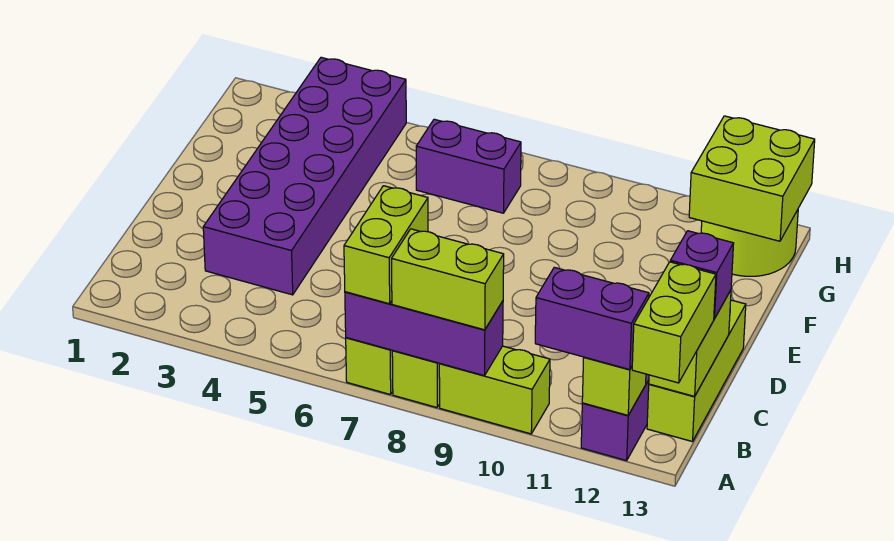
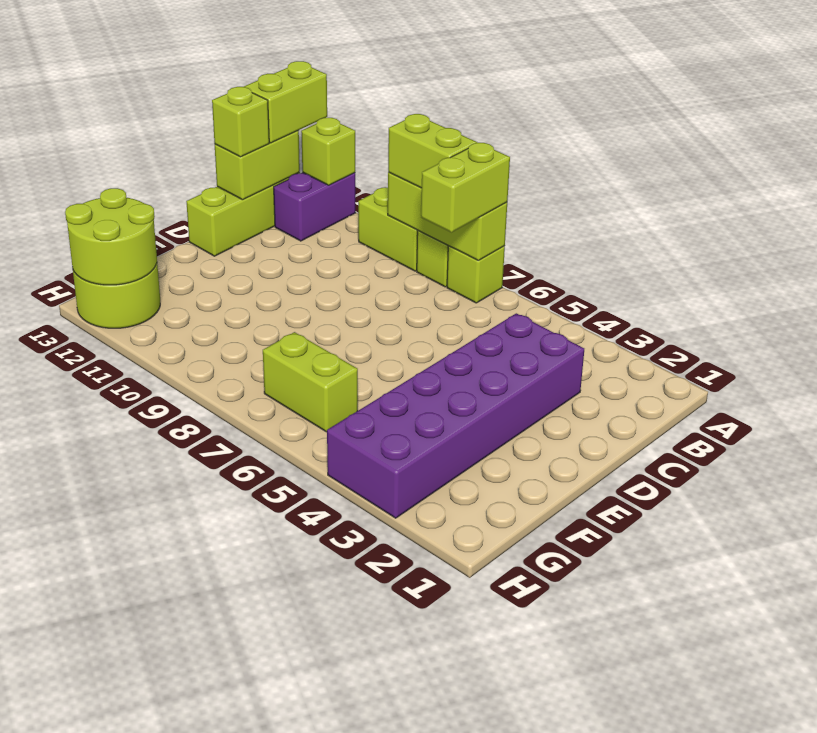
purple 1x3 brick [345,292,503,376] -> lime 1x3 brick [388,172,507,260]
purple 1x2 brick [535,267,649,370] -> none
purple 1x1 brick [670,231,734,319] -> lime 1x1 brick [212,87,269,157]
purple 1x2 brick [416,119,521,213] -> lime 1x2 brick [263,332,358,432]
lime 2x2 brick [689,116,815,241] -> lime 2x2 round brick [65,188,157,285]

